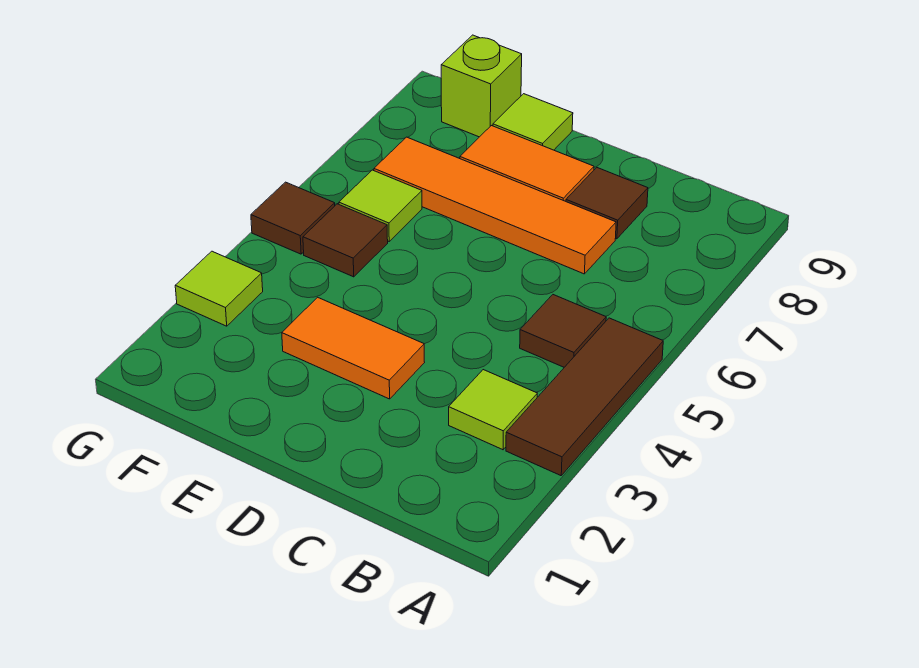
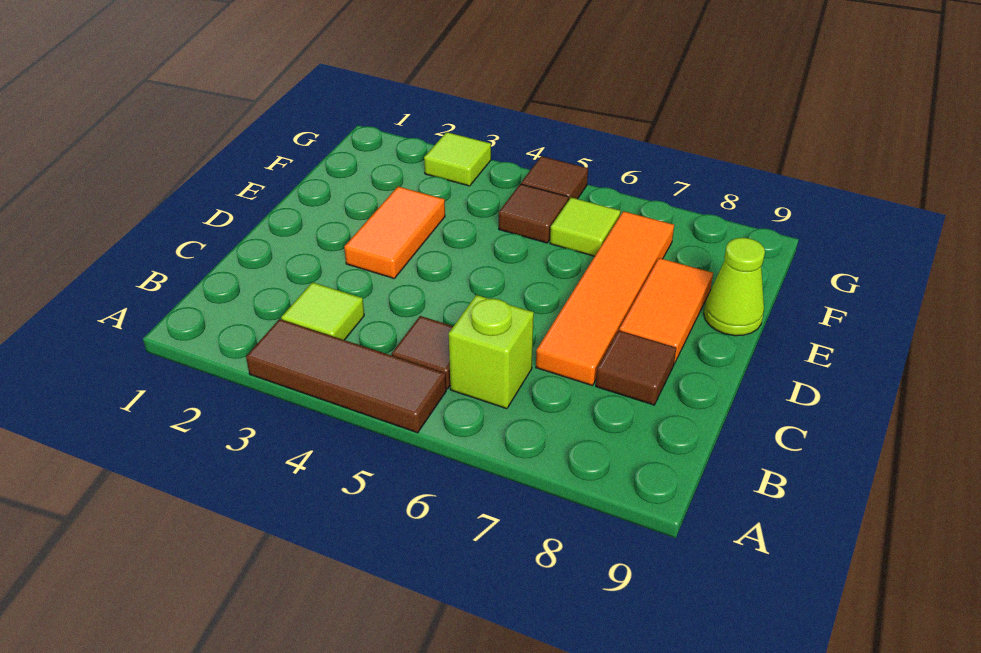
lime 1x1 tile [493,94,573,150] -> lime 1x1 cone [704,238,765,336]
lime 1x1 brick [441,35,522,137] -> lime 1x1 brick moved to [449,295,534,409]

